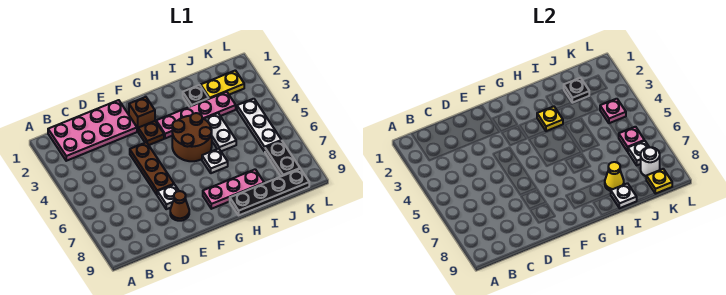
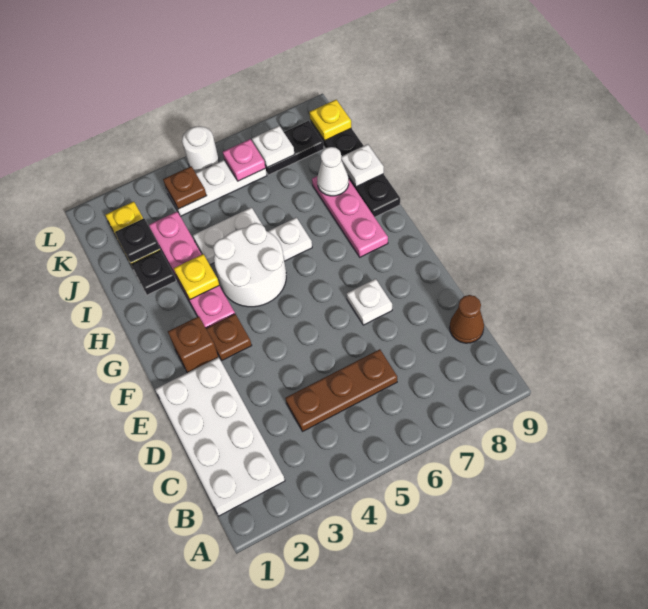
pink 2x4 plate [48,100,137,161] -> white 2x4 plate [155,357,285,516]
brown 1x3 plate [130,142,174,195] -> brown 1x3 plate moved to [285,349,397,432]
brown 1x1 cone [170,191,189,221] -> brown 1x1 cone moved to [450,295,484,343]
brown 2x2 round brick [172,113,212,161] -> white 2x2 round brick [213,223,286,307]
yellow 1x1 cone [605,162,624,191] -> white 1x1 cone [317,147,349,196]
pink 1x1 plate [600,99,626,123] -> brown 1x1 plate [163,166,207,209]
white 1x1 round brick [641,147,660,176] -> white 1x1 round brick moved to [182,126,219,173]

